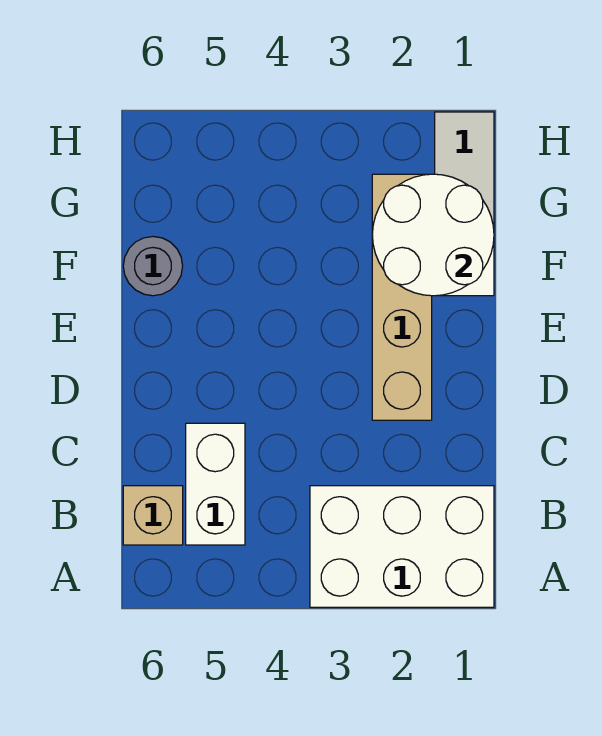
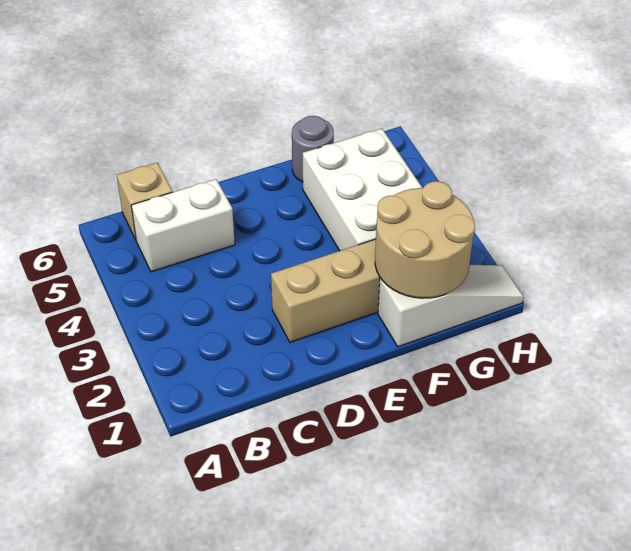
white 2x3 brick [310,486,494,607] -> white 2x3 brick moved to [303,129,422,251]
white 2x2 round brick [372,174,494,296] -> tan 2x2 round brick [375,181,475,298]

